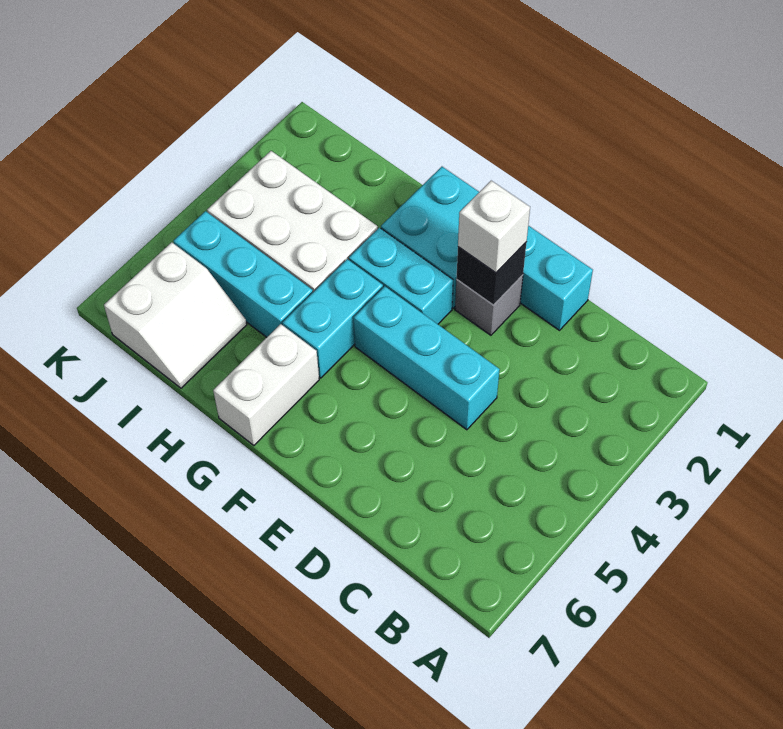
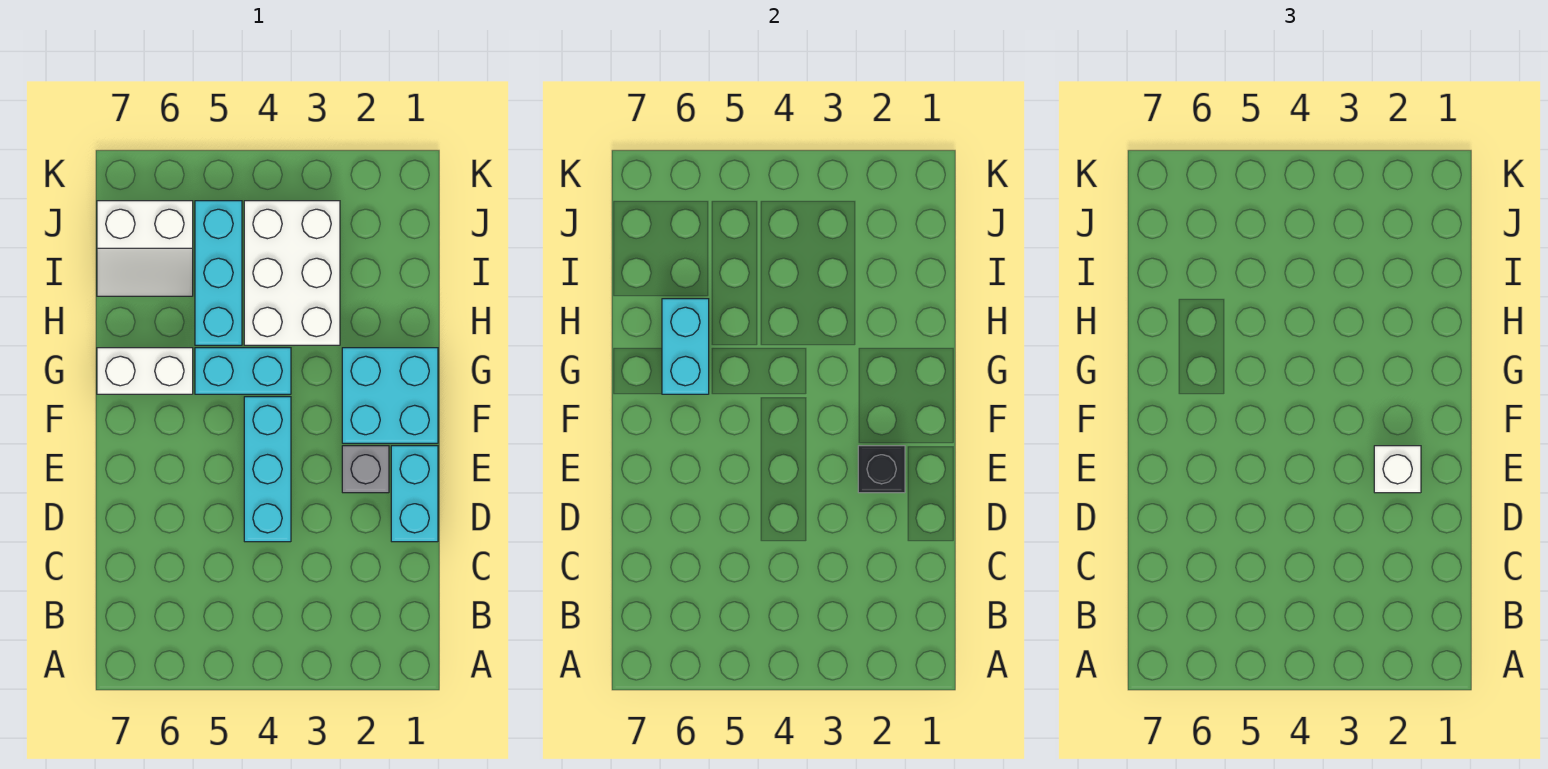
cyan 1x2 brick [349,228,453,324] -> cyan 1x2 brick moved to [662,299,709,394]

